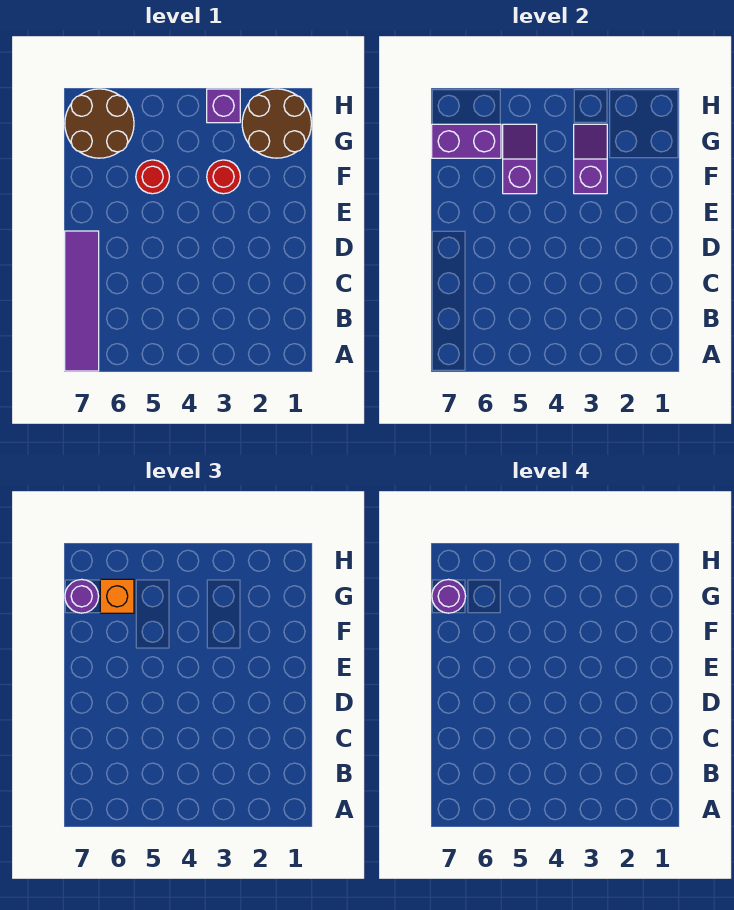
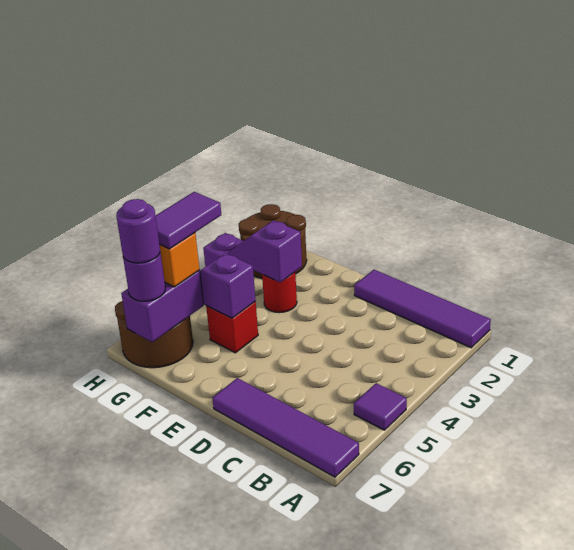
none -> purple 1x4 tile [354,270,491,348]
none -> purple 1x1 tile [354,383,407,430]
red 1x1 round brick [136,160,169,194] -> red 1x1 brick [206,302,258,353]
none -> purple 1x2 tile [156,192,221,249]

